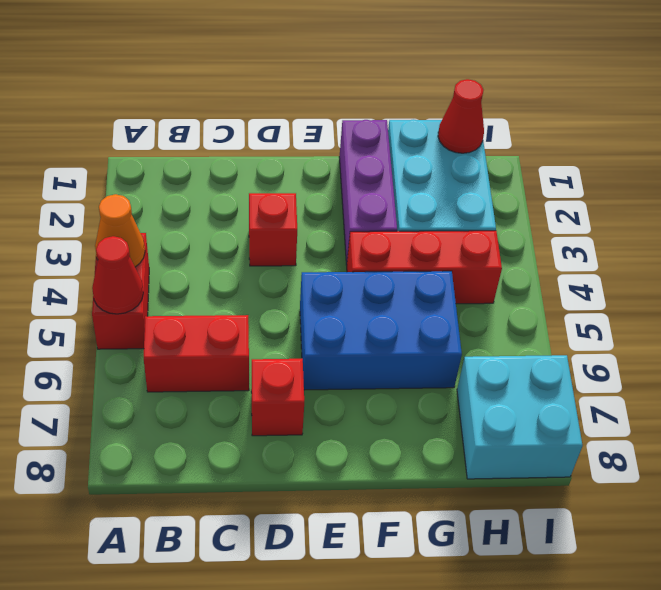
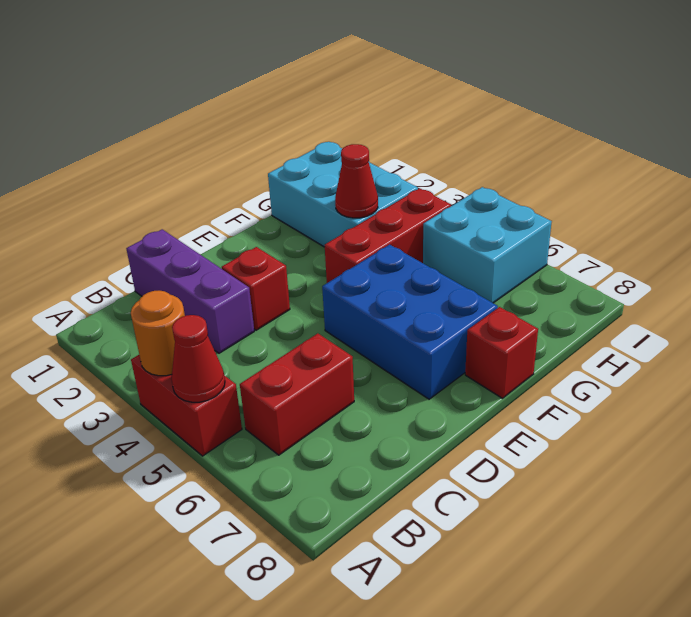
orange 1x1 cone [95,194,145,267] -> orange 1x1 round brick [131,291,185,376]
red 1x1 brick [251,359,304,436] -> red 1x1 brick moved to [465,307,538,398]
blue 2x3 brick [300,271,462,390] -> blue 2x3 brick turned to [322,245,498,399]
purple 1x3 brick [339,120,397,265] -> purple 1x3 brick moved to [126,229,254,353]
red 1x1 cone [438,79,484,153] -> red 1x1 cone moved to [335,144,378,218]
cyan 2x2 brick [457,355,583,479] -> cyan 2x2 brick moved to [423,187,552,303]

